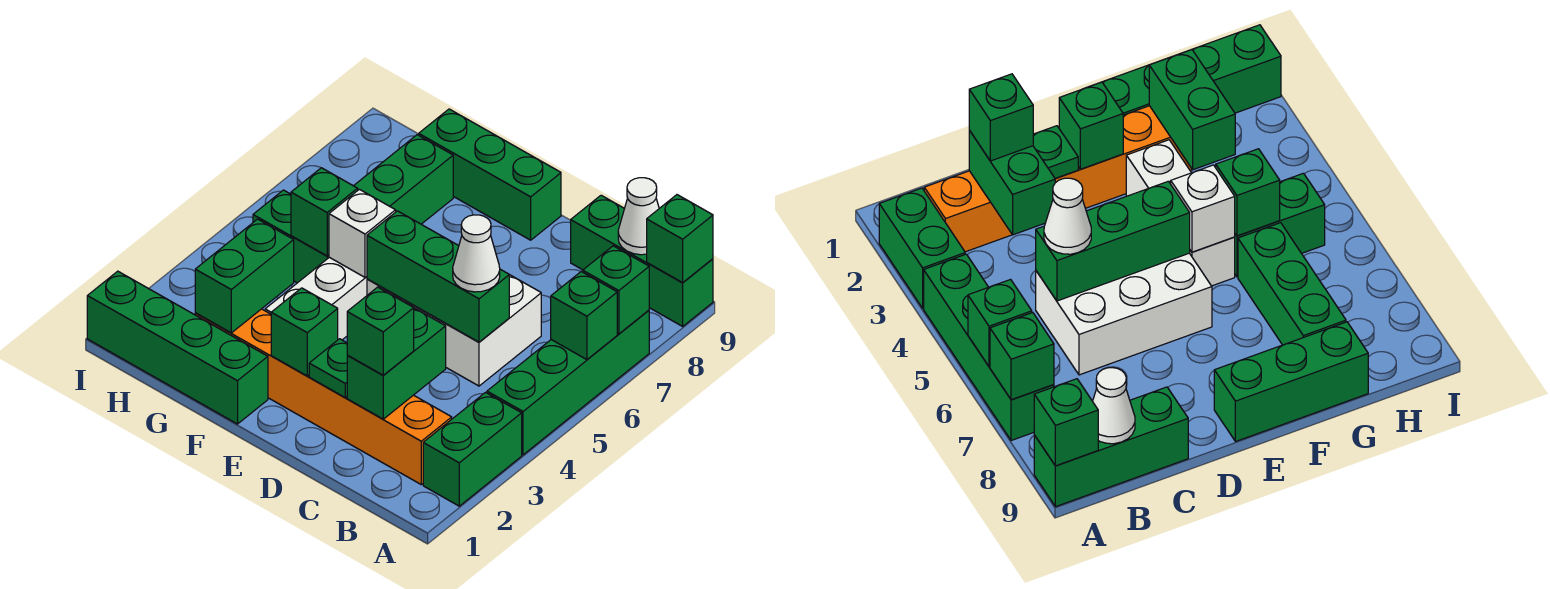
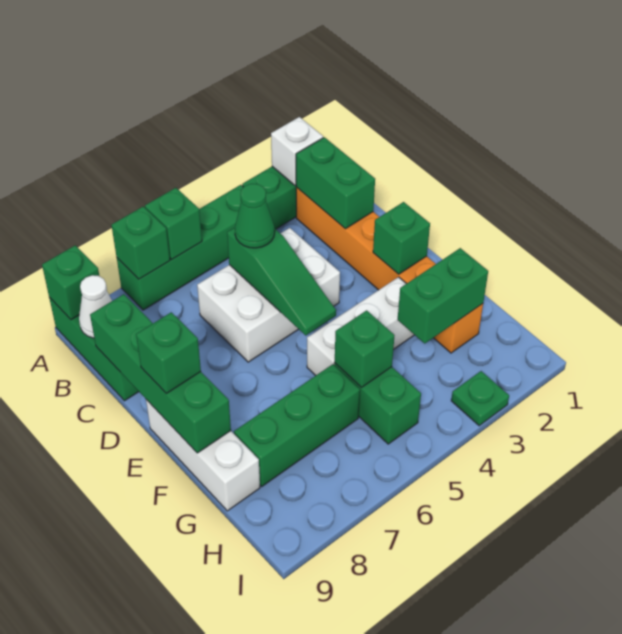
green 1x2 brick [347,308,446,419] -> green 1x2 brick turned to [296,137,375,229]
green 1x1 brick [347,287,414,375] -> green 1x1 brick moved to [136,312,201,393]
white 2x3 brick [367,275,541,386] -> white 2x3 brick turned to [197,228,340,362]
green 1x3 brick [367,211,509,342] -> green 1x3 slope [227,228,336,335]
white 1x1 cone [453,215,500,292] -> green 1x1 cone [235,184,275,248]
green 1x1 plate [309,339,347,397] -> green 1x1 plate moved to [451,371,509,426]
green 1x3 brick [419,109,561,240] -> white 1x3 brick [146,400,260,511]
green 1x4 brick [87,271,268,424] -> green 1x4 brick moved to [90,294,231,453]
white 1x1 brick [329,189,396,277] -> white 1x1 brick moved to [271,117,323,186]

